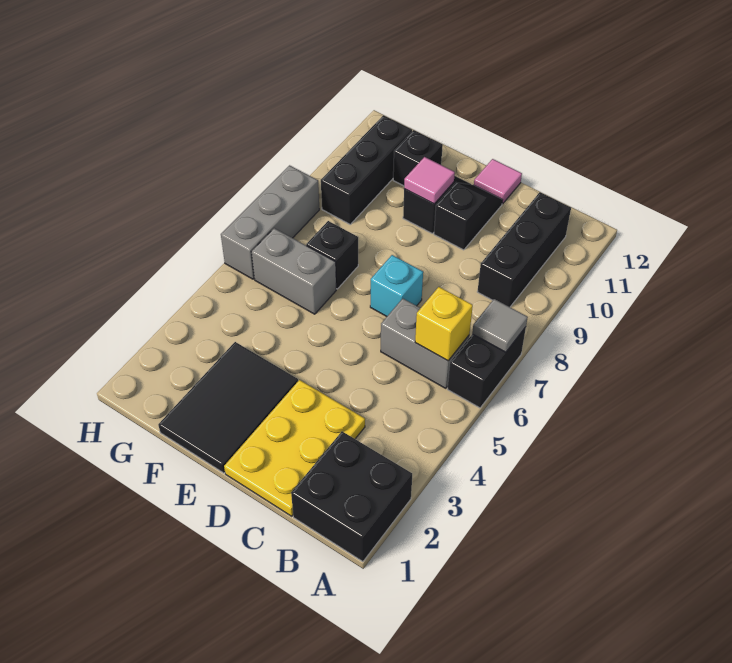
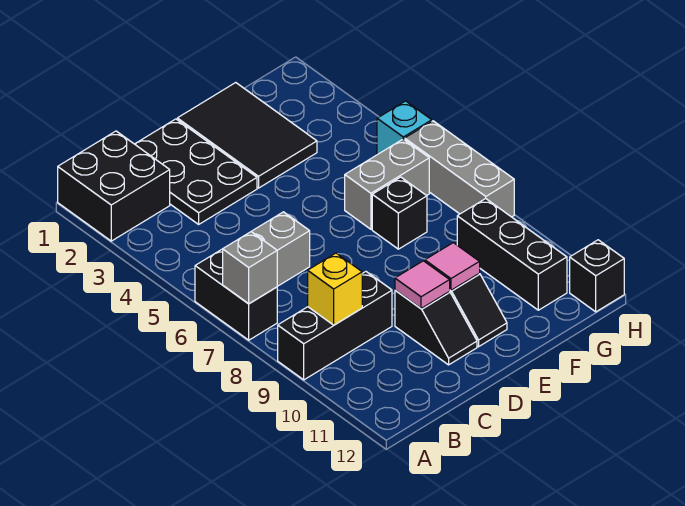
grey 1x1 tile [472,299,528,352] -> grey 1x1 brick [223,232,277,304]
yellow 1x1 brick [415,287,473,361] -> yellow 1x1 brick moved to [308,253,362,325]
black 1x3 brick [477,192,571,307] -> black 1x3 brick turned to [278,272,392,380]
yellow 2x3 plate [224,380,365,516] -> black 2x3 plate [135,119,257,224]
cyan 1x1 brick [370,255,423,316] -> cyan 1x1 brick moved to [377,101,432,155]
pink 1x1 tile [474,159,522,204] -> pink 1x1 tile moved to [395,261,450,308]
black 1x1 brick [393,130,443,186] -> black 1x1 brick moved to [570,240,624,312]

